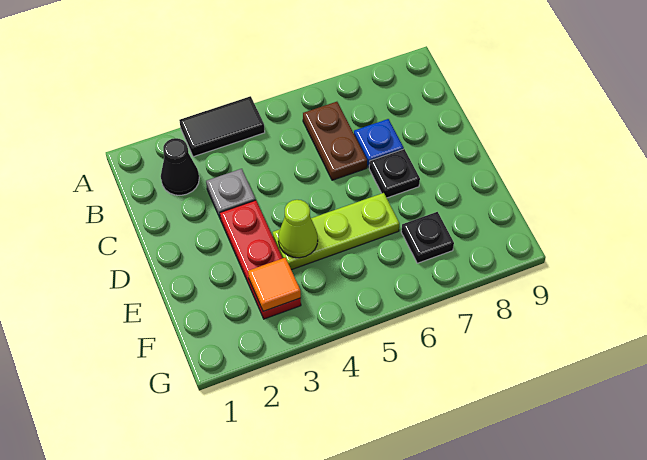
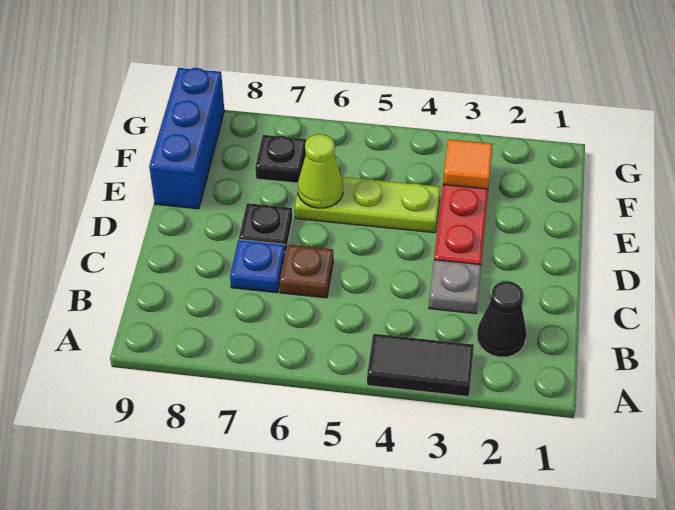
brown 1x2 plate [303,102,367,180] -> brown 1x1 plate [279,245,333,298]
lime 1x1 cone [278,200,318,258] -> lime 1x1 cone moved to [298,134,343,208]
none -> blue 1x3 brick [149,68,224,209]

